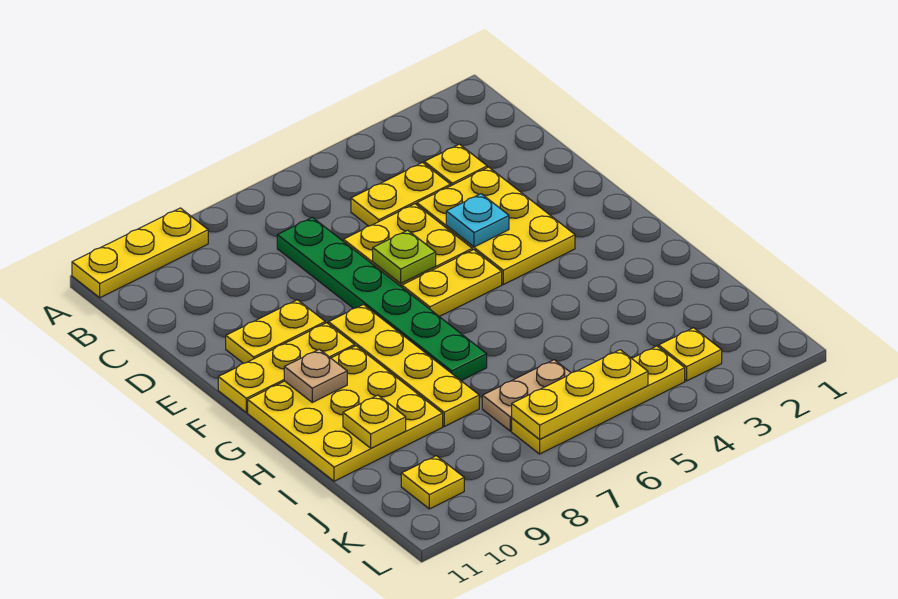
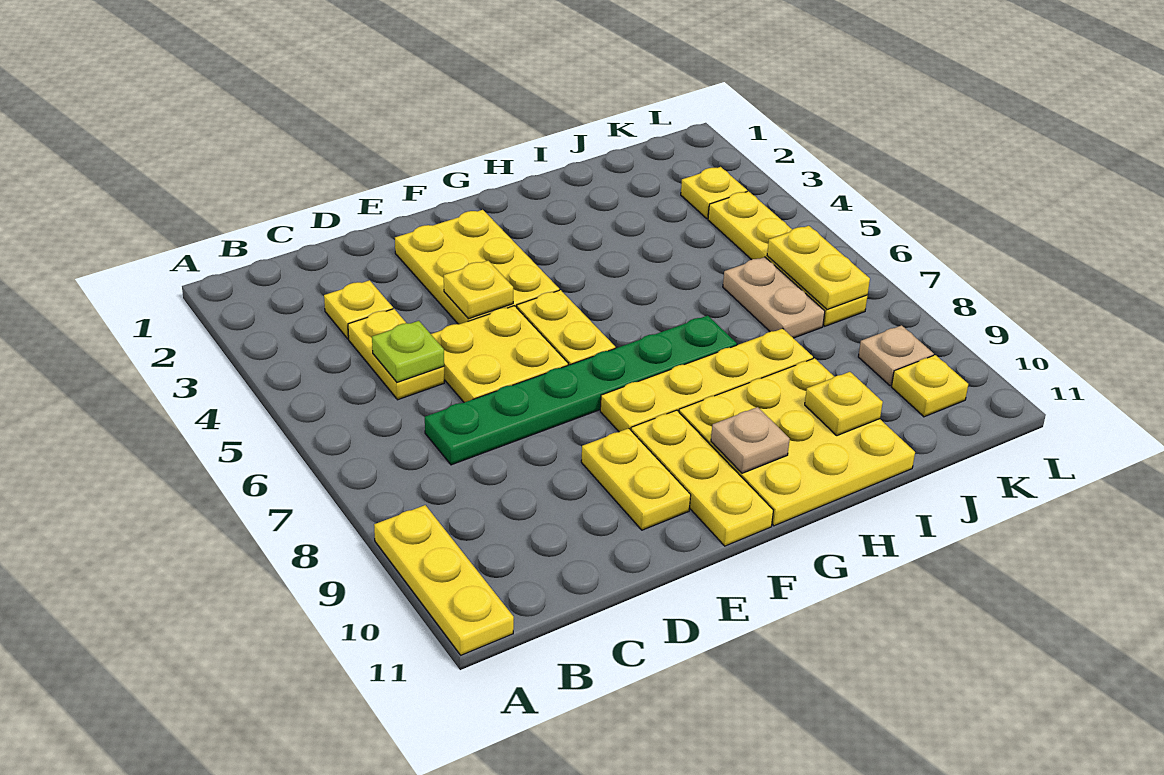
yellow 2x3 plate [417,167,575,284] -> yellow 2x3 plate turned to [395,210,559,324]
cyan 1x1 plate [446,194,509,247] -> yellow 1x1 plate [444,261,513,319]
lime 1x1 plate [373,230,436,284] -> lime 1x1 plate moved to [372,321,444,382]
yellow 1x3 plate [512,350,648,439] -> yellow 1x2 plate [767,226,870,310]
none -> tan 1x1 plate [858,325,934,386]

